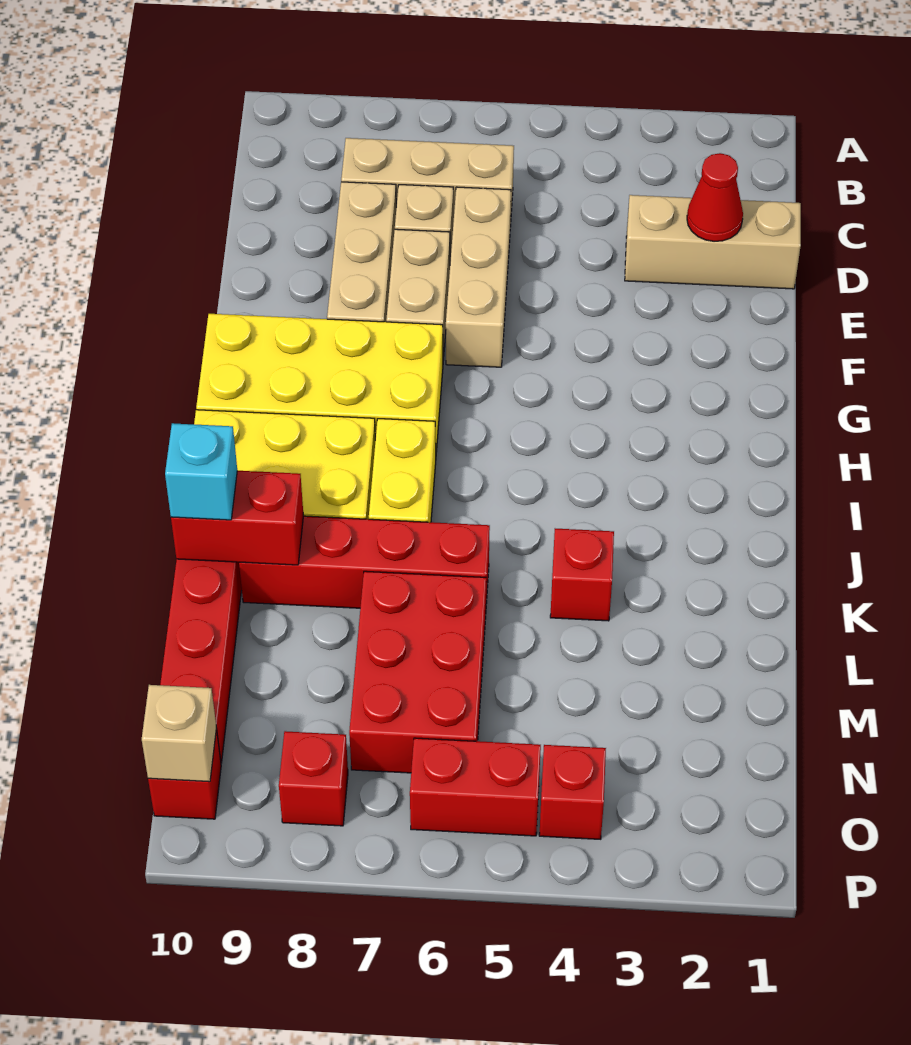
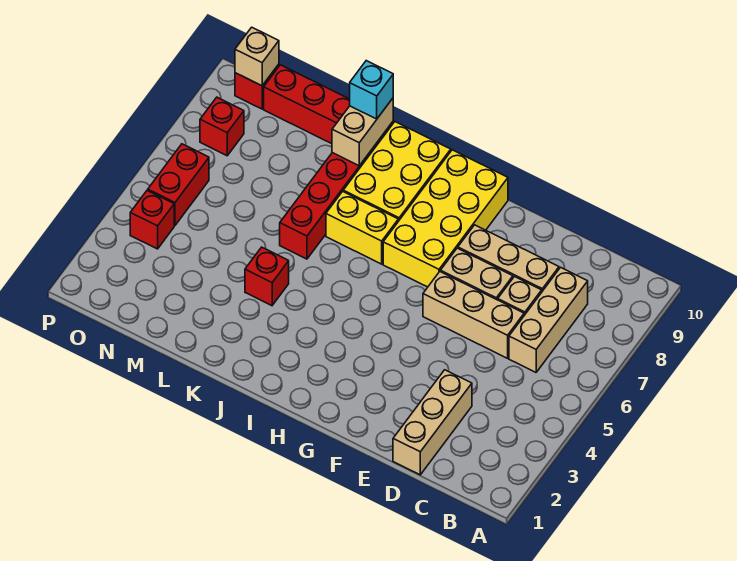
red 1x1 cone [687,153,743,241] -> none
red 1x2 brick [171,471,303,565] -> tan 1x2 brick [332,98,393,166]
red 2x3 brick [349,571,486,773] -> none

